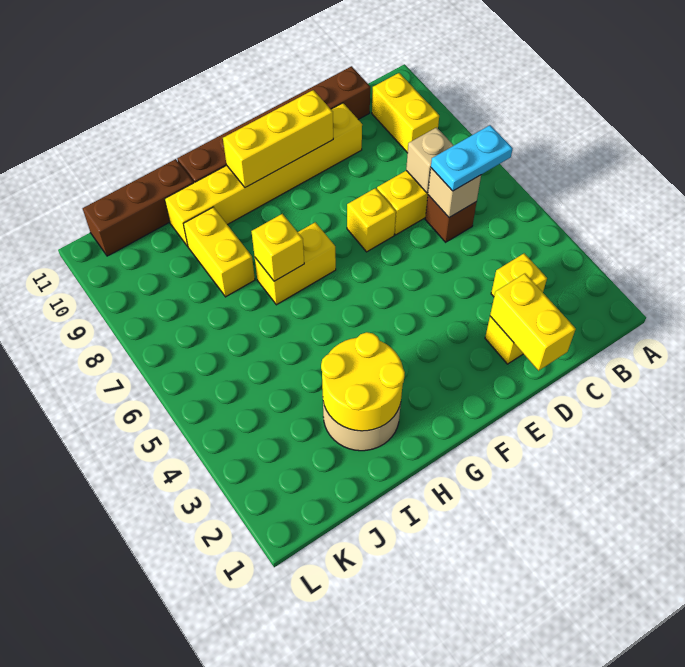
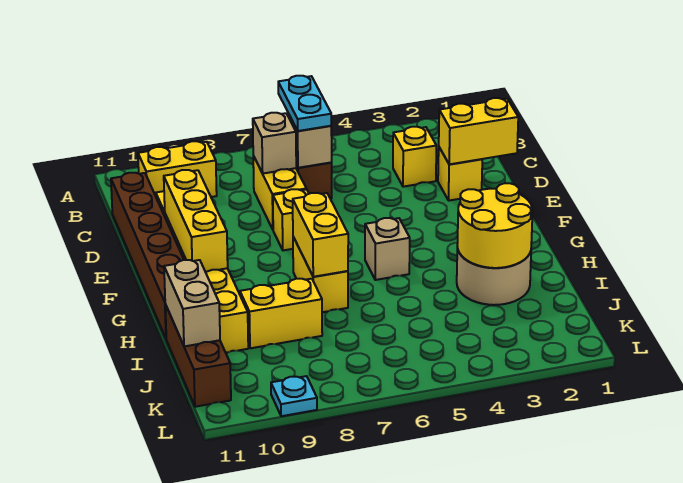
none -> tan 1x1 brick [365,218,410,280]
yellow 1x1 brick [252,214,304,281] -> yellow 1x2 brick [293,193,348,277]
none -> tan 1x2 brick [164,260,220,346]
none -> cyan 1x1 plate [271,376,317,416]

